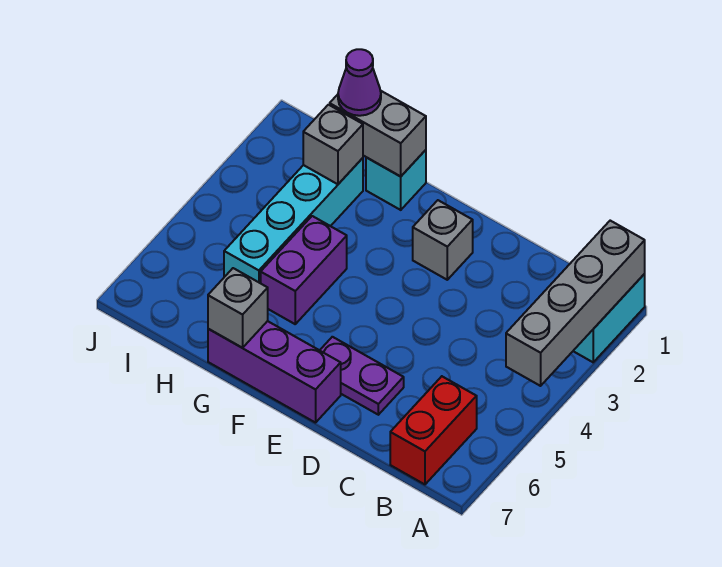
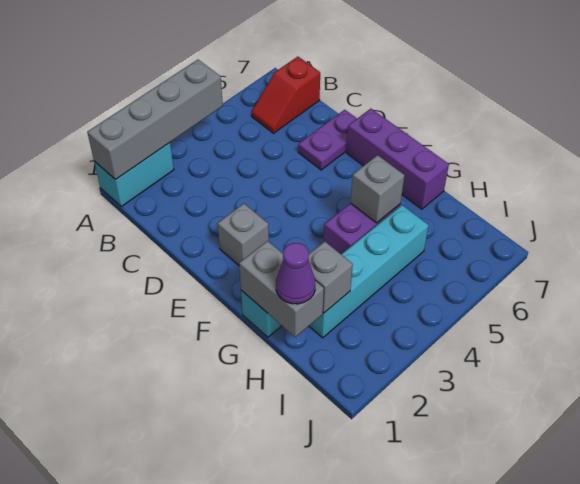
red 1x2 brick [390,376,477,484] -> red 1x2 slope [252,57,320,133]
purple 1x2 plate [320,337,404,415] -> purple 1x2 plate turned to [298,110,357,170]
grey 1x1 brick [208,268,268,348] -> grey 1x1 brick moved to [350,155,404,223]

